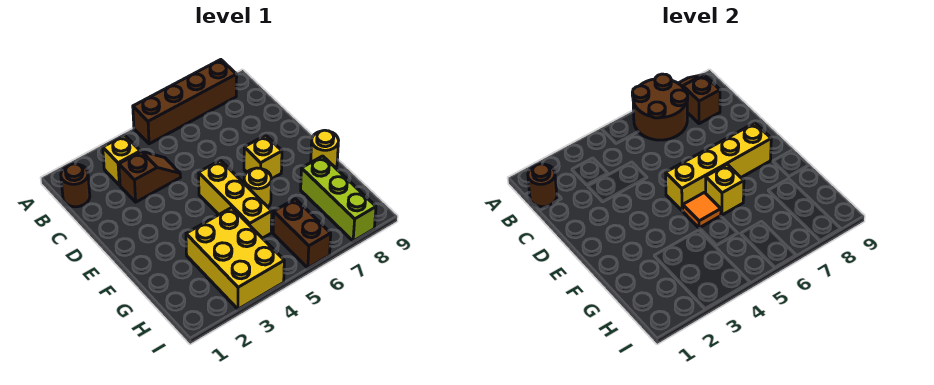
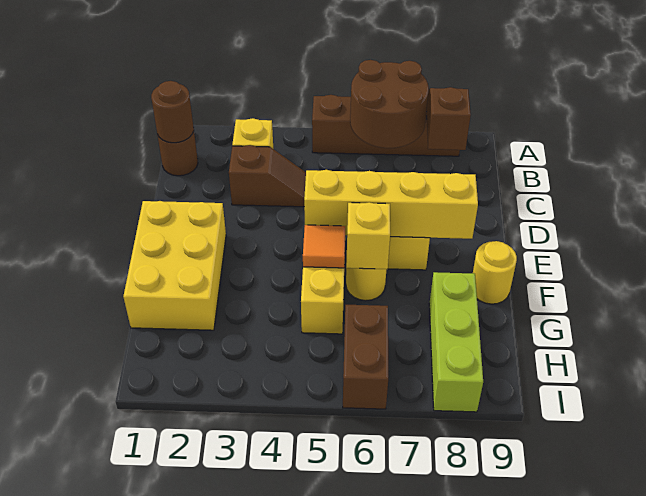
yellow 2x3 brick [186,208,284,309] -> yellow 2x3 brick moved to [123,201,226,330]

